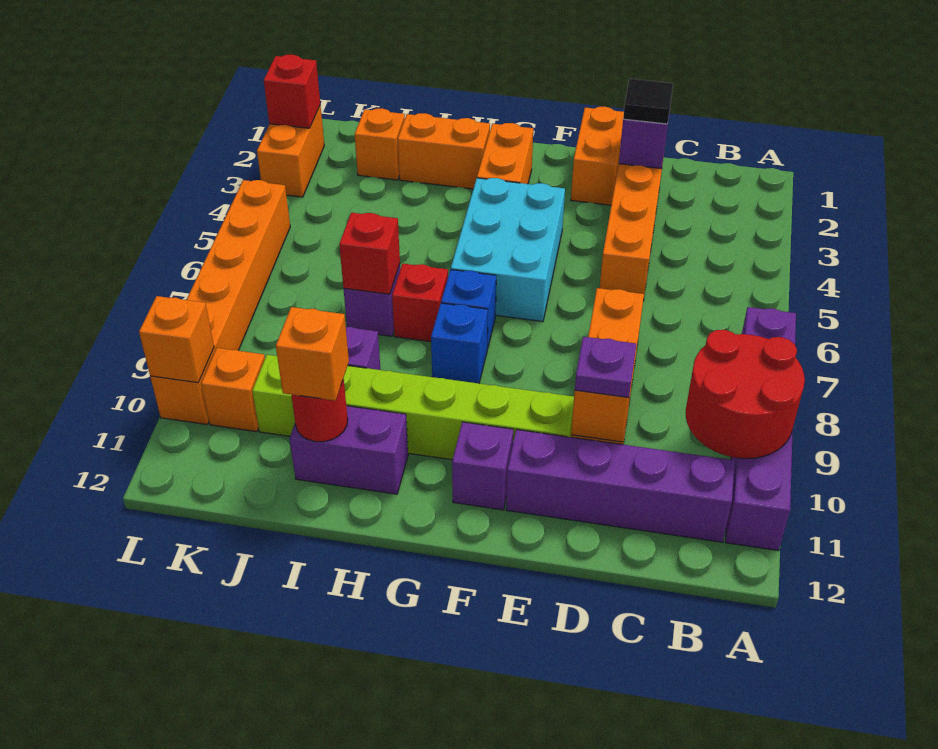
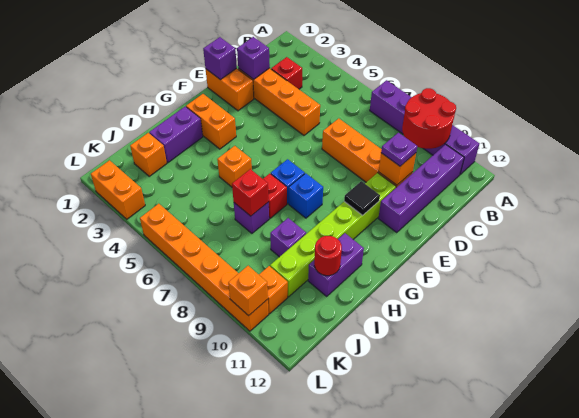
black 1x1 tile [623,79,673,124] -> black 1x1 tile moved to [344,181,380,215]
cyan 2x3 brick [451,178,565,322] -> none
purple 1x1 brick [452,422,513,510] -> purple 1x1 brick moved to [203,37,237,80]
orange 1x2 brick [398,113,490,189] -> purple 1x2 brick [149,107,203,163]
orange 1x1 brick [276,307,349,401] -> orange 1x1 brick moved to [217,146,252,187]
red 1x1 brick [264,55,320,128] -> red 1x1 brick moved to [271,57,302,89]

